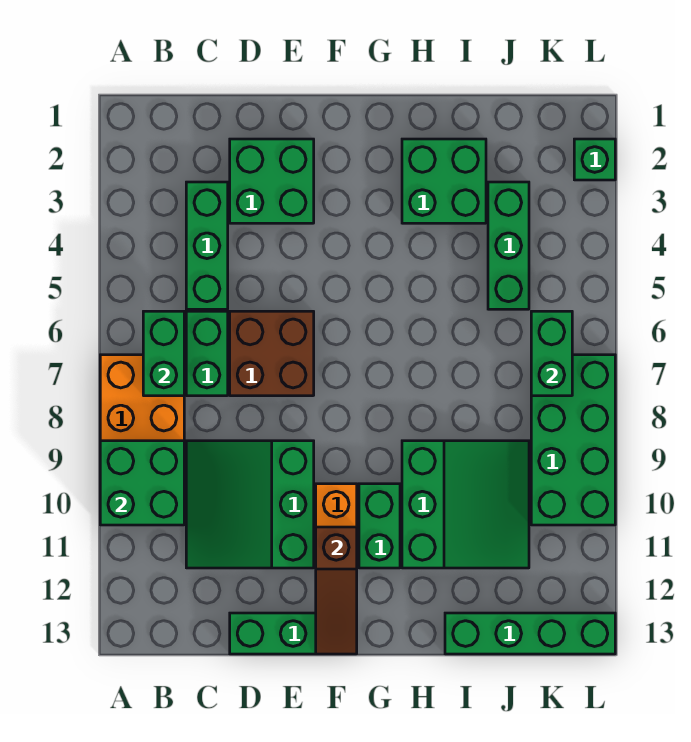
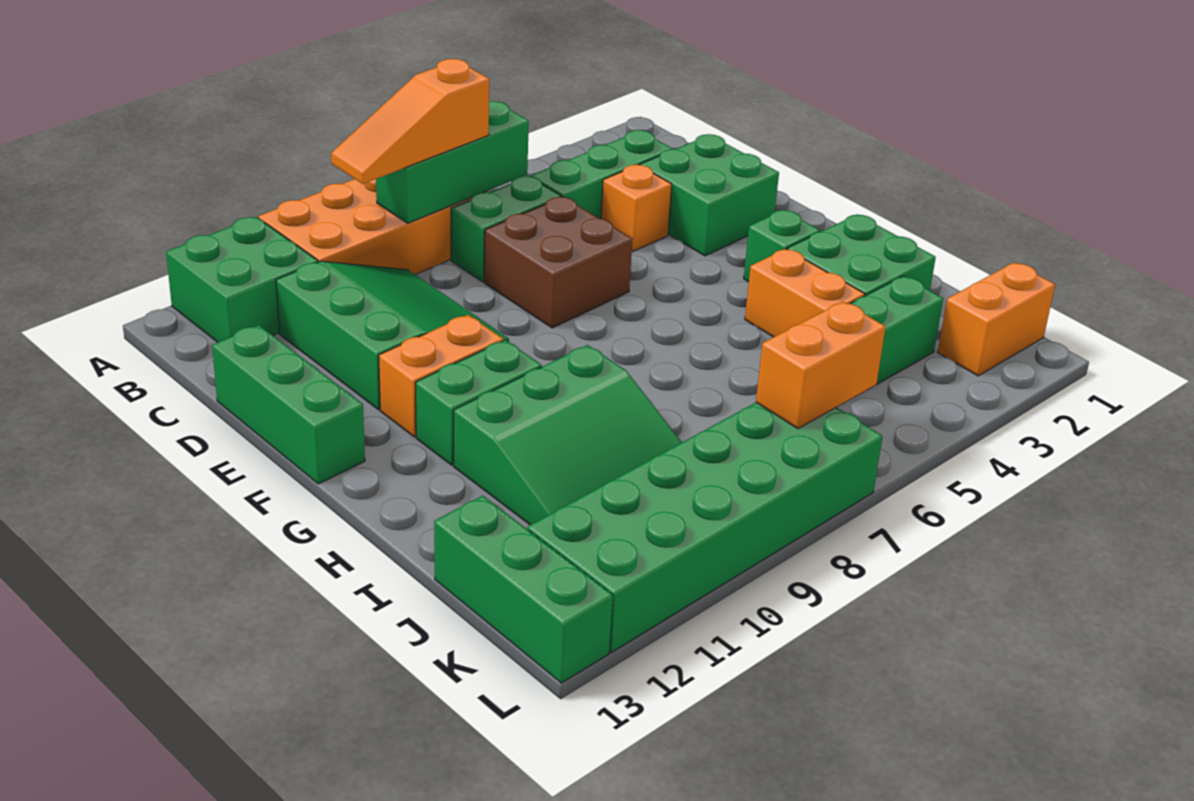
green 2x2 brick [100,441,184,525] -> green 2x2 brick moved to [166,217,318,342]
green 1x2 brick [143,311,184,396] -> green 1x3 brick [376,101,529,223]
none -> orange 1x3 slope [331,59,489,184]
green 3x3 slope [186,441,314,568] -> green 3x3 slope turned to [276,261,509,410]
none -> orange 1x1 brick [601,165,672,252]
brown 1x3 slope [316,527,357,654] -> none
none -> orange 1x2 brick [745,249,865,337]
green 1x4 brick [445,613,615,654] -> green 1x3 brick [434,496,613,683]
none -> orange 1x2 brick [938,263,1055,376]
green 1x2 brick [531,311,572,396] -> orange 1x2 brick [756,302,886,429]
green 2x4 brick [531,355,615,525] -> green 2x6 brick [527,402,883,652]
green 1x1 brick [574,139,615,180] -> green 1x1 brick moved to [744,210,820,282]

